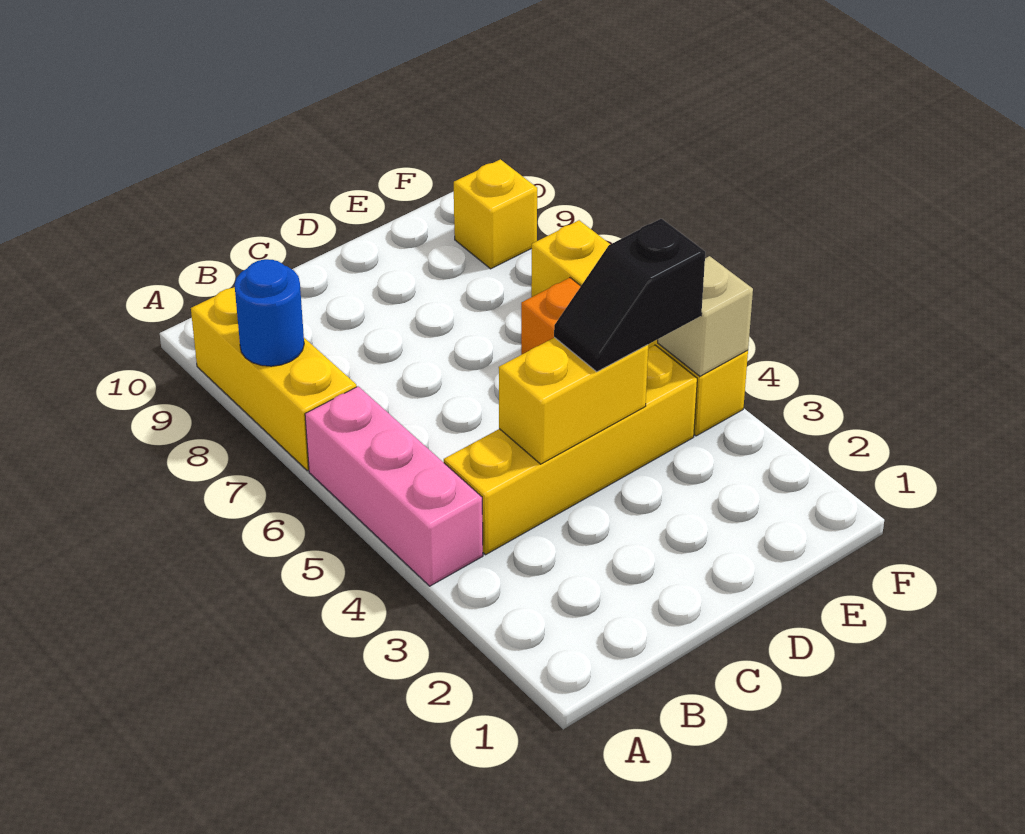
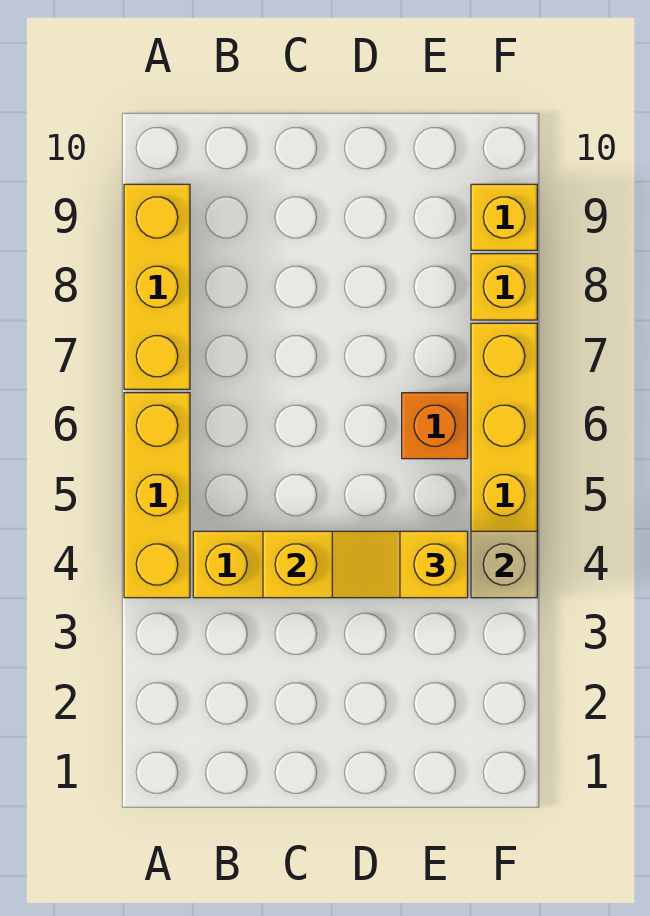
pink 1x3 brick [305,386,483,586] -> yellow 1x3 brick [124,393,190,598]
blue 1x1 round brick [234,259,304,366] -> none
black 1x2 slope [554,219,705,372] -> yellow 1x2 slope [332,531,468,598]
none -> yellow 1x1 brick [471,254,537,320]

